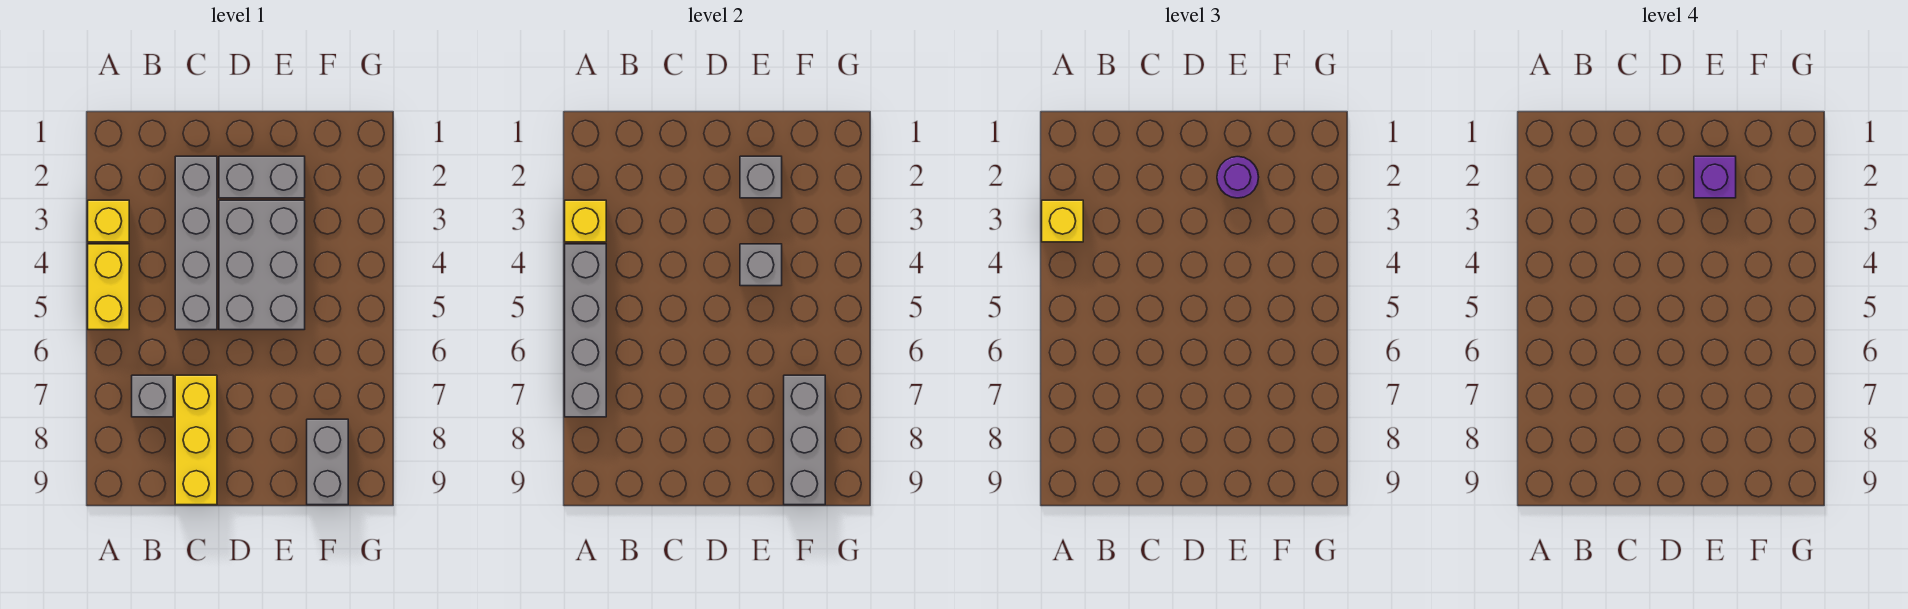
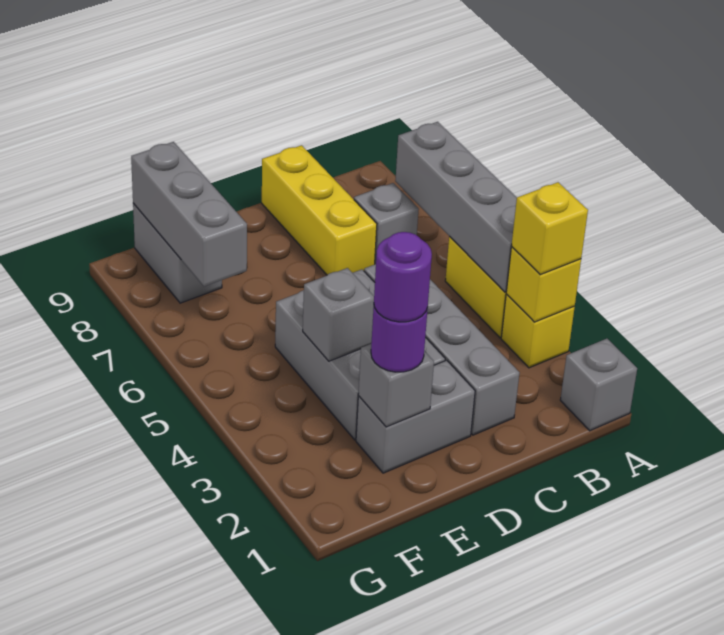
none -> grey 1x1 brick [560,339,637,431]
purple 1x1 brick [1694,156,1736,198] -> purple 1x1 round brick [374,232,432,322]

